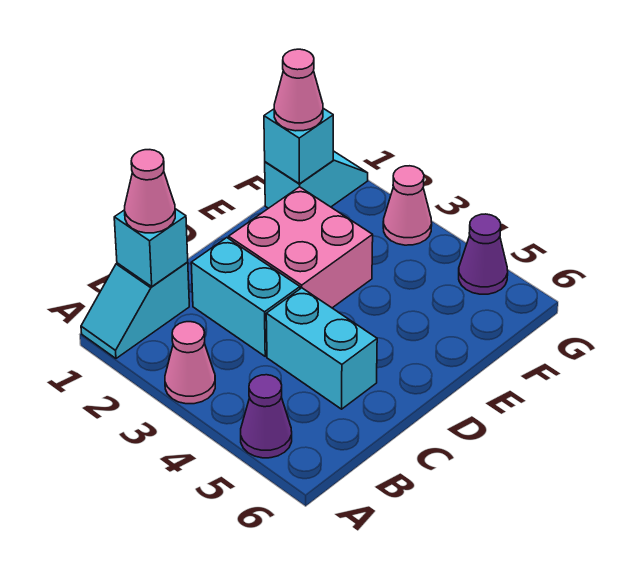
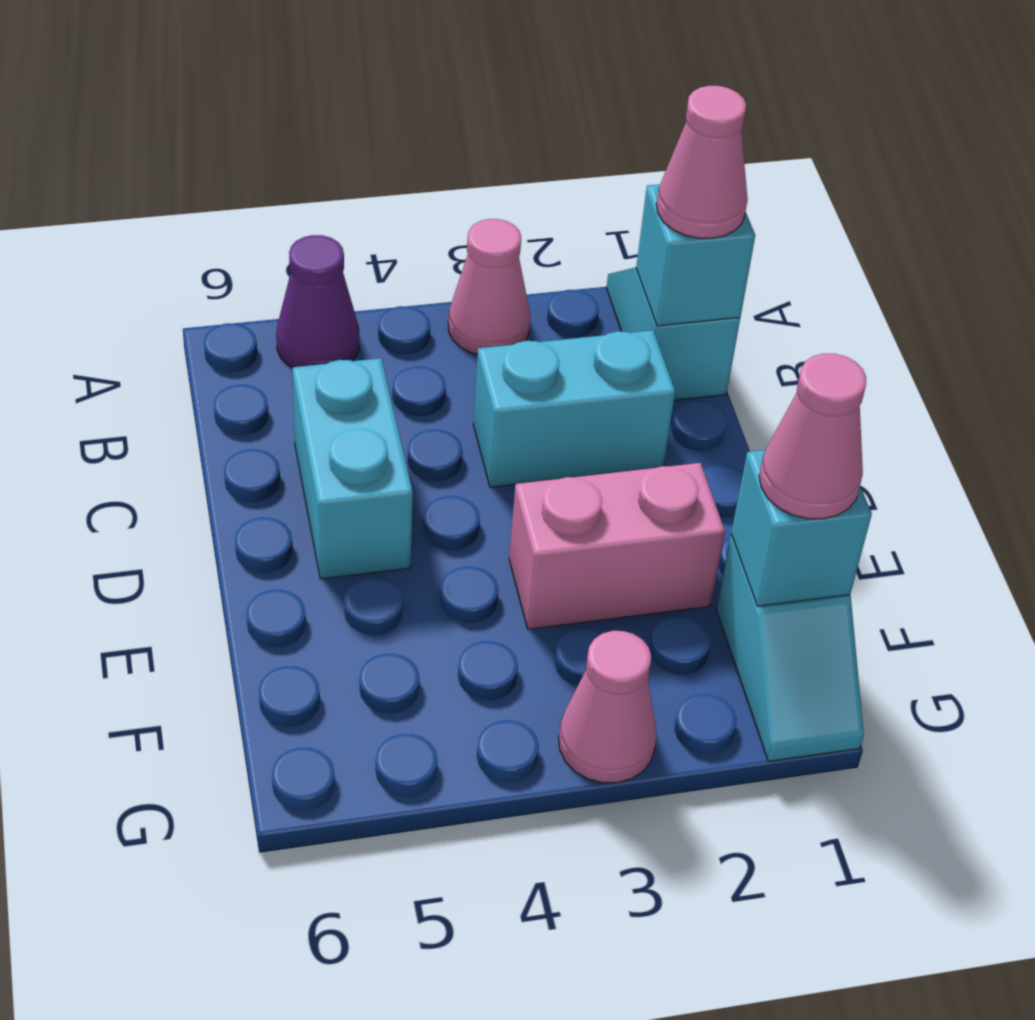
cyan 1x2 brick [266,288,377,409] -> cyan 1x2 brick turned to [293,358,413,579]
pink 2x2 brick [229,187,373,308] -> pink 1x2 brick [509,463,725,630]
purple 1x1 cone [459,214,508,294] -> none

